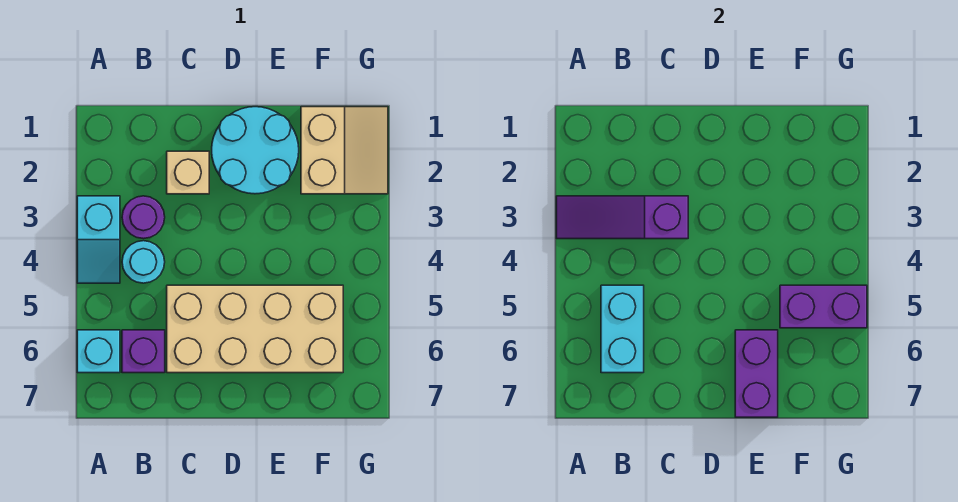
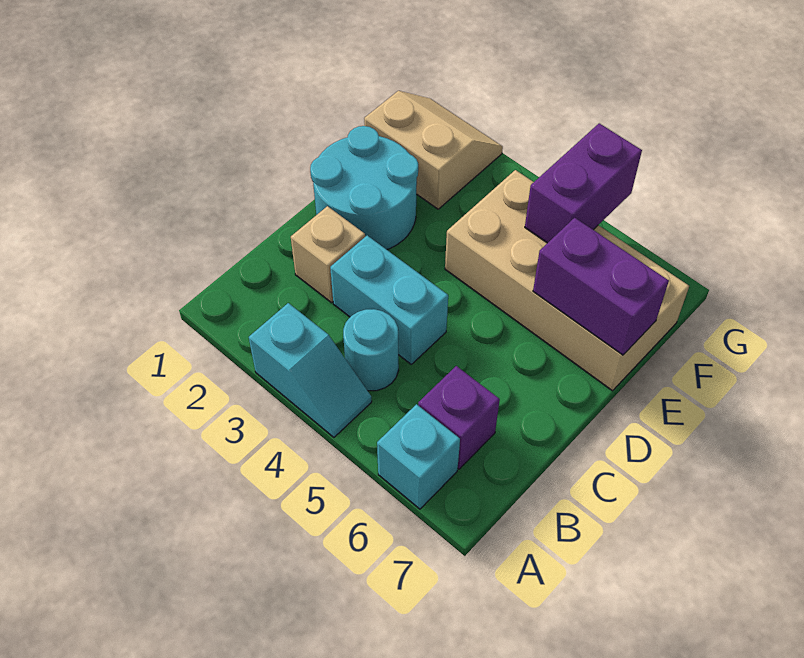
purple 1x3 slope [556,196,688,239] -> none
purple 1x1 round brick [122,196,165,239] -> none
cyan 1x2 brick [601,285,644,373] -> cyan 1x2 brick moved to [330,236,448,364]
tan 2x4 brick [167,285,343,373] -> tan 2x4 brick turned to [445,170,689,391]

